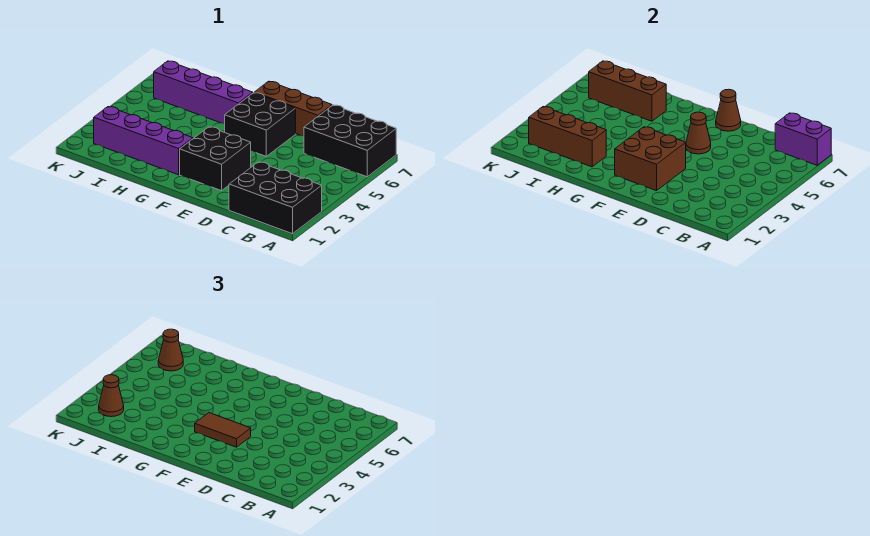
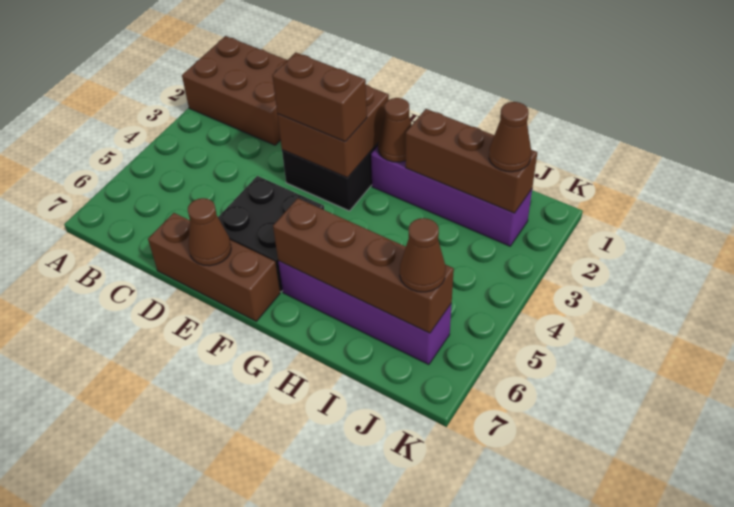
black 2x3 brick [229,162,322,234] -> brown 2x3 brick [182,36,287,145]
black 2x3 brick [304,105,396,177] -> none
purple 1x2 brick [775,113,831,165] -> none
brown 1x2 tile [195,413,251,447] -> brown 1x2 brick [272,52,367,142]
brown 1x1 cone [686,112,711,154] -> brown 1x1 cone moved to [378,98,412,162]
brown 1x3 brick [589,61,666,121] -> brown 1x4 brick [273,198,454,333]

